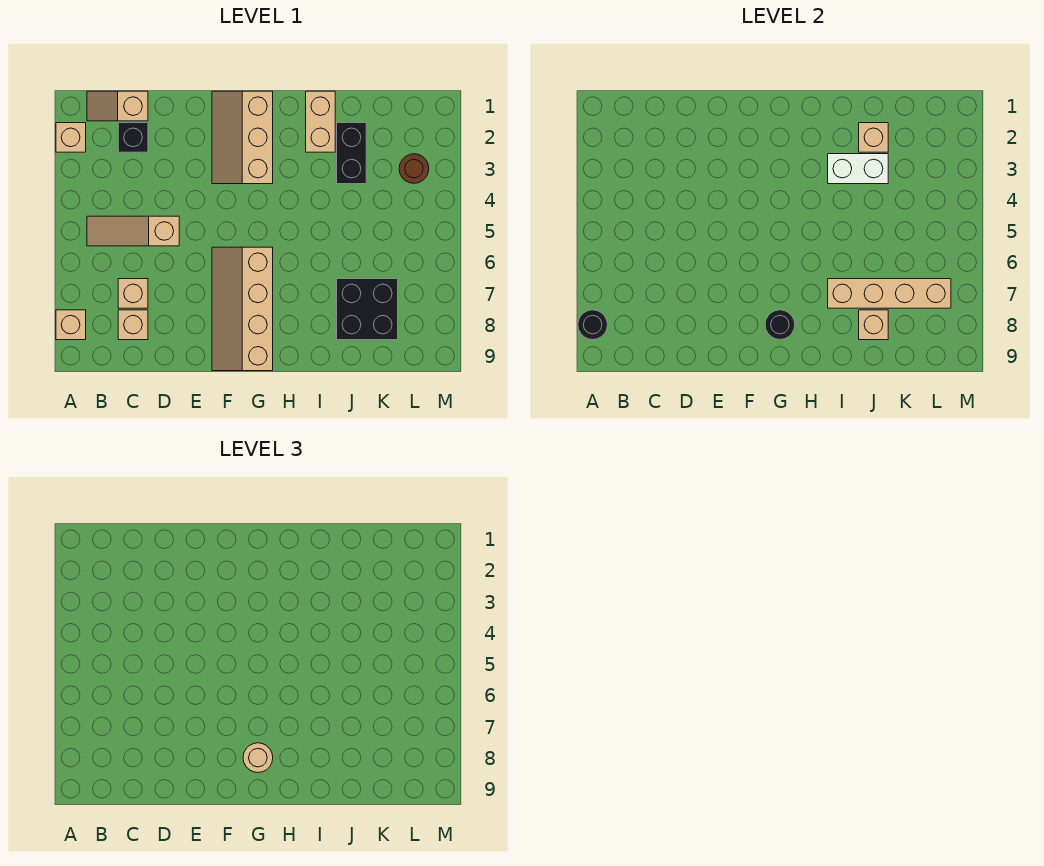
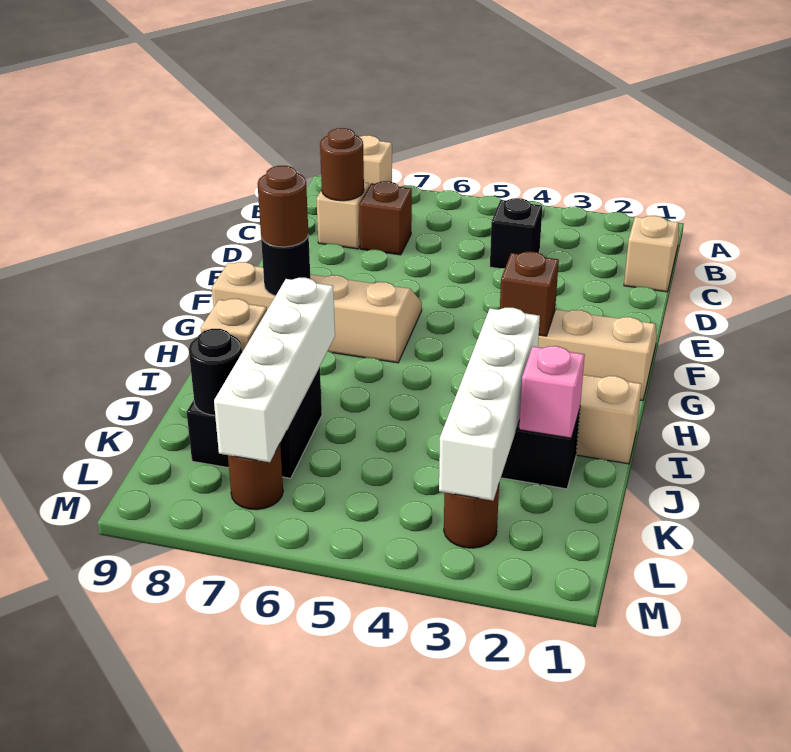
tan 1x1 brick [56,123,86,152] -> none
black 1x1 round brick [578,310,608,340] -> black 1x1 round brick moved to [189,329,242,415]
tan 1x3 slope [87,216,179,246] -> none
black 1x1 brick [118,123,148,152] -> black 1x1 brick moved to [490,198,542,269]
tan 1x1 brick [118,279,148,308] -> brown 1x1 brick [359,181,412,255]
none -> brown 1x1 round brick [320,128,364,201]
none -> brown 1x1 brick [500,252,559,336]
tan 1x1 round brick [243,743,273,773] -> brown 1x1 round brick [258,166,308,247]
white 1x2 brick [828,154,888,184] -> white 1x4 brick [439,308,540,501]
tan 1x4 brick [828,279,951,308] -> white 1x4 brick [214,278,335,462]
tan 1x1 brick [859,123,888,152] -> pink 1x1 brick [519,346,585,438]
none -> brown 1x1 round brick [228,444,283,510]

